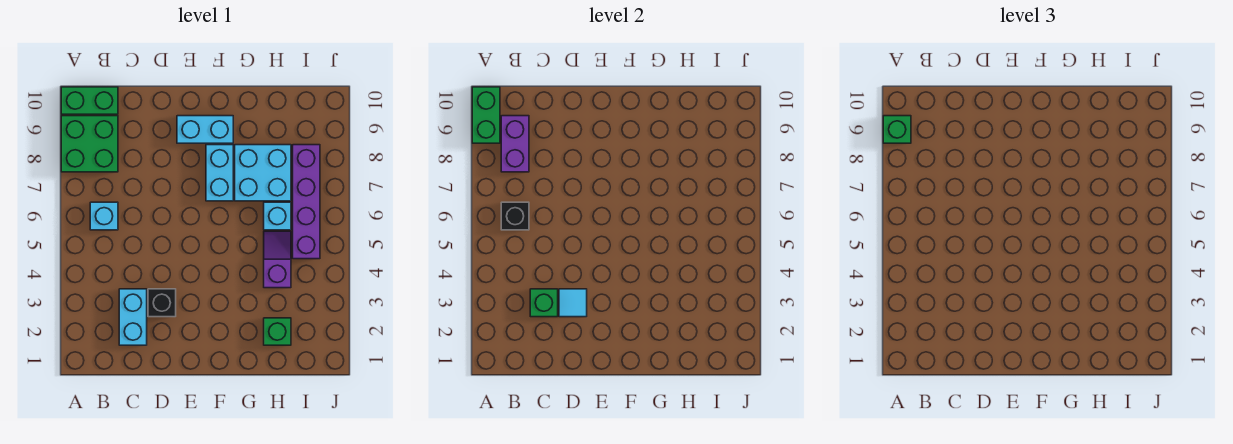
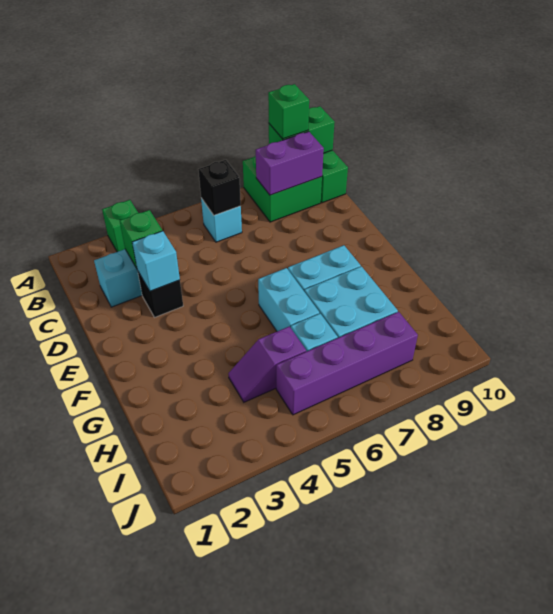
cyan 1x1 tile [559,289,587,317] -> cyan 1x1 brick [132,231,180,291]
cyan 1x2 brick [177,116,233,143] -> cyan 1x2 brick moved to [258,268,319,331]
green 1x1 brick [264,318,291,345] -> green 1x1 brick moved to [102,200,138,252]
purple 1x2 slope [264,231,291,288] -> purple 1x2 slope turned to [229,326,306,402]

